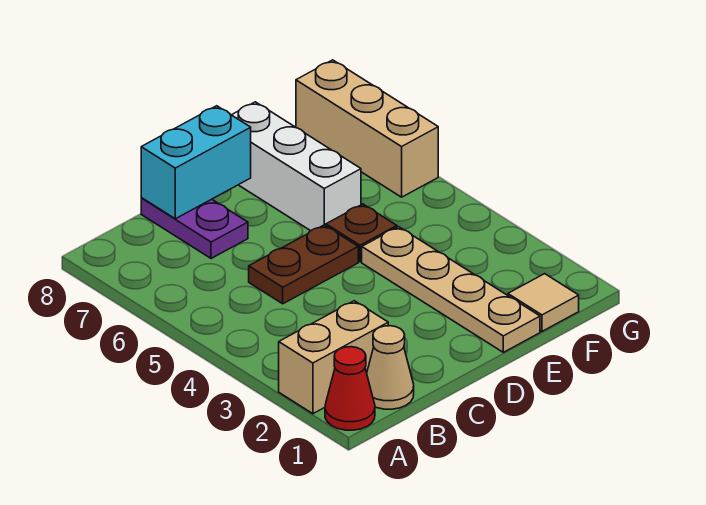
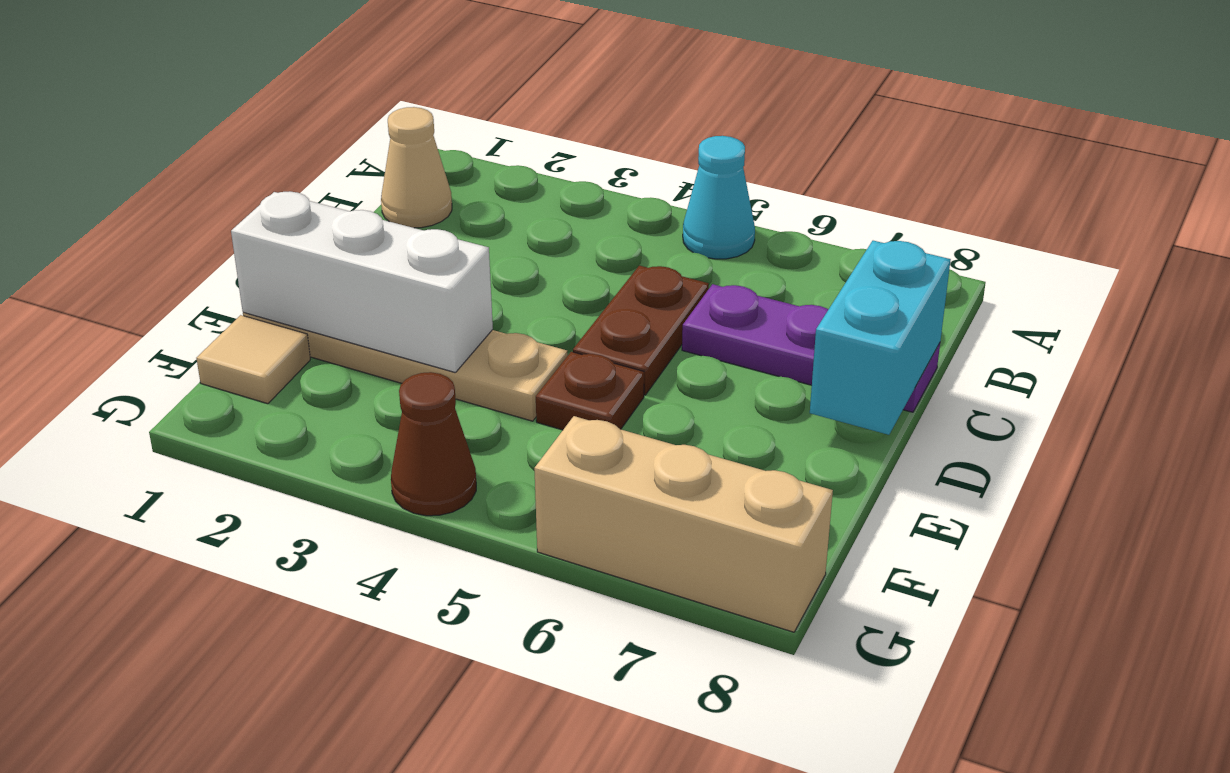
red 1x1 cone [325,347,375,430] -> none
tan 1x2 brick [279,301,388,414] -> none
none -> cyan 1x1 cone [683,136,755,259]
purple 1x2 plate [141,198,248,259] -> purple 1x3 plate [682,284,940,412]
white 1x3 brick [232,102,361,231] -> white 1x3 brick moved to [231,191,493,373]
none -> brown 1x1 cone [391,372,476,516]

